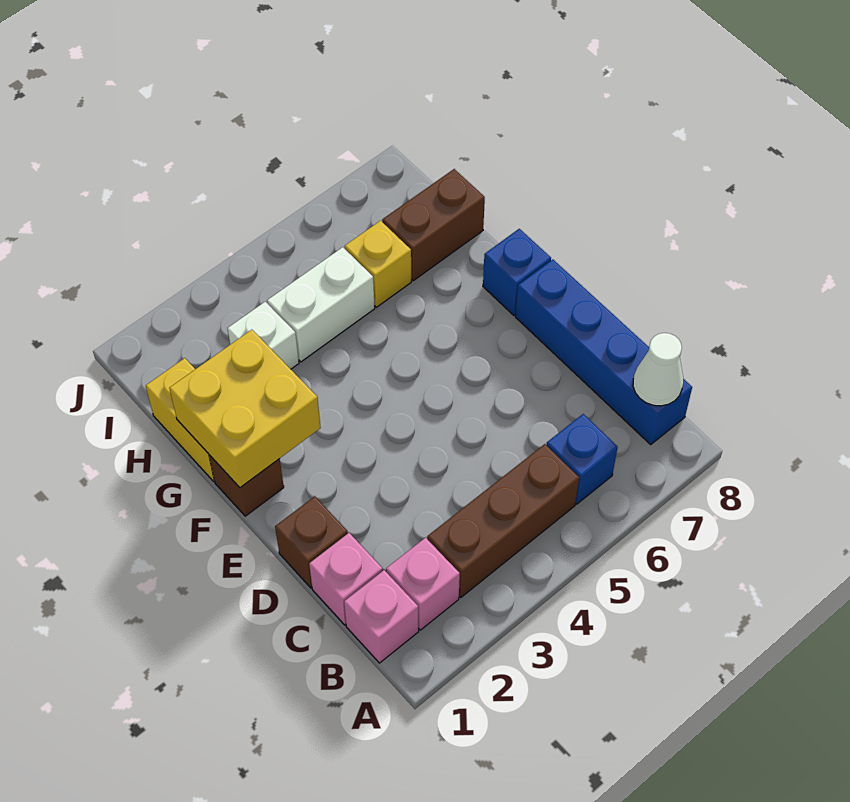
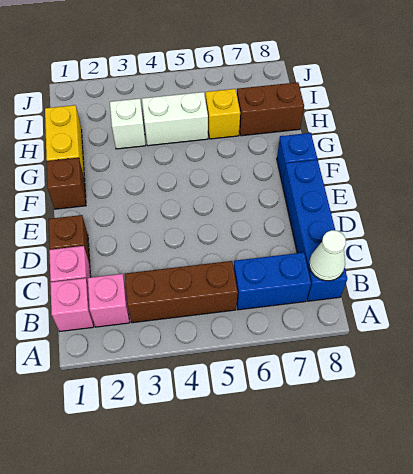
blue 1x1 brick [547,414,618,504] -> blue 1x2 brick [234,252,311,310]
yellow 2x2 brick [169,330,321,488] -> none

